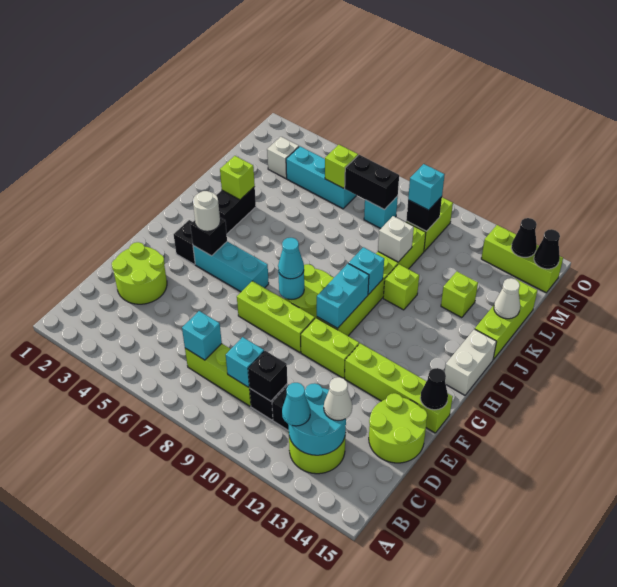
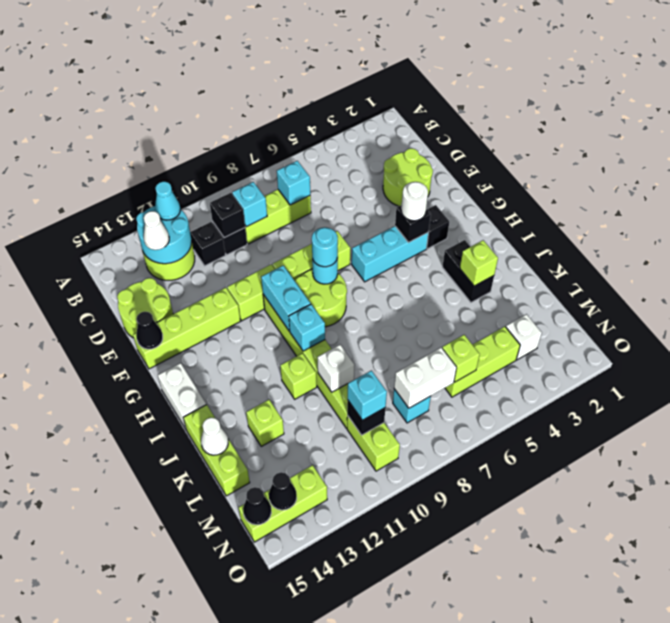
cyan 1x1 cone [278,238,304,279] -> cyan 1x1 round brick [312,227,338,267]
cyan 1x3 brick [286,146,356,209] -> lime 1x3 brick [445,326,520,397]
black 1x2 brick [345,155,399,210] -> white 1x2 brick [394,348,457,408]

